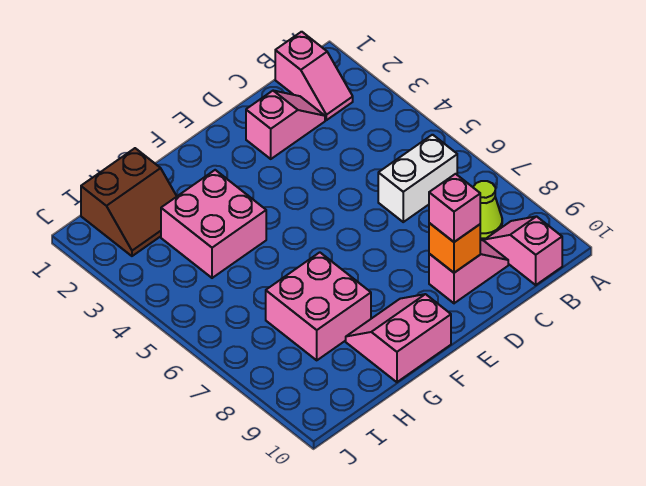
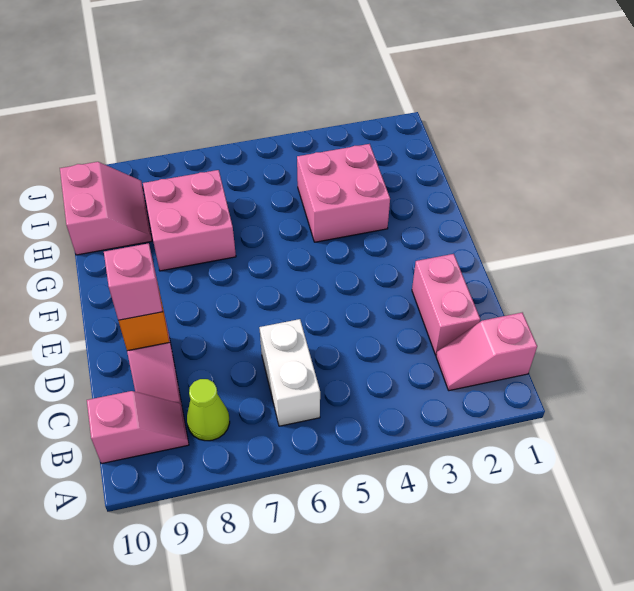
pink 1x2 slope [246,91,325,159] -> pink 1x2 brick [412,254,480,355]
pink 2x2 slope [346,294,451,382] -> pink 2x2 slope moved to [60,162,152,255]
brown 2x2 slope [81,148,177,256] -> none

